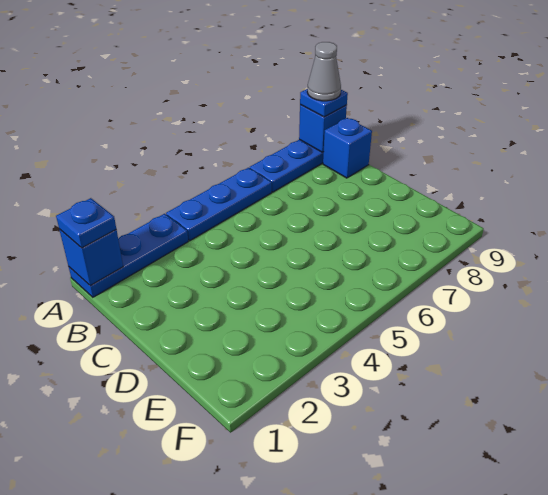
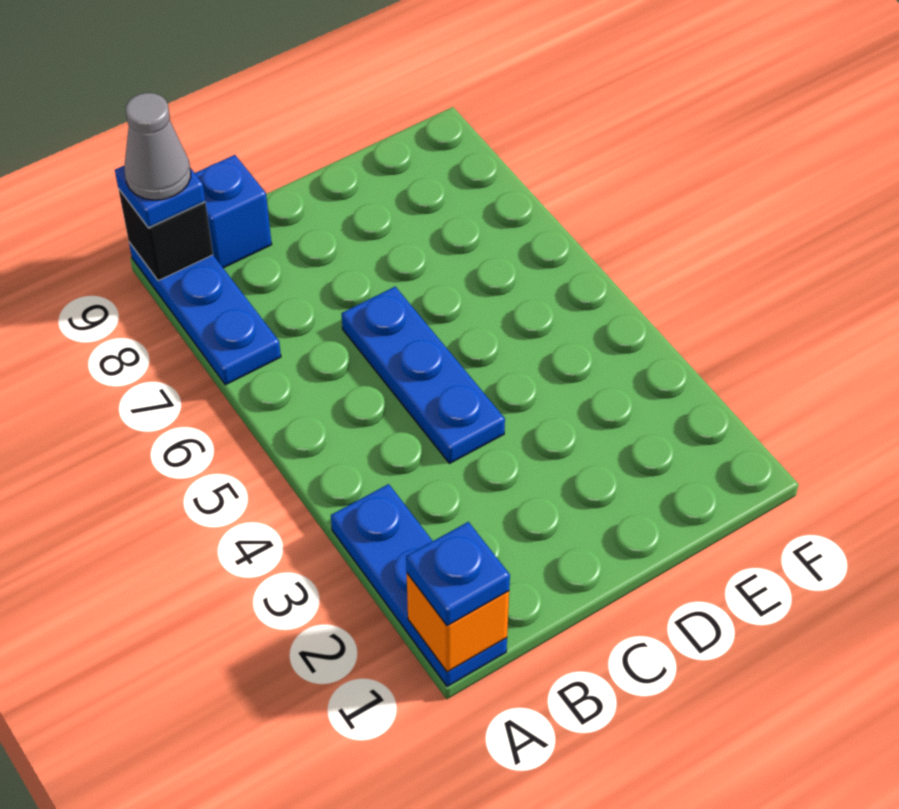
blue 1x1 brick [59,229,123,286] -> orange 1x1 brick [407,574,509,672]
blue 1x3 plate [166,168,272,241] -> blue 1x3 plate moved to [341,287,505,464]
blue 1x1 brick [299,105,347,152] -> black 1x1 brick [119,190,213,281]

